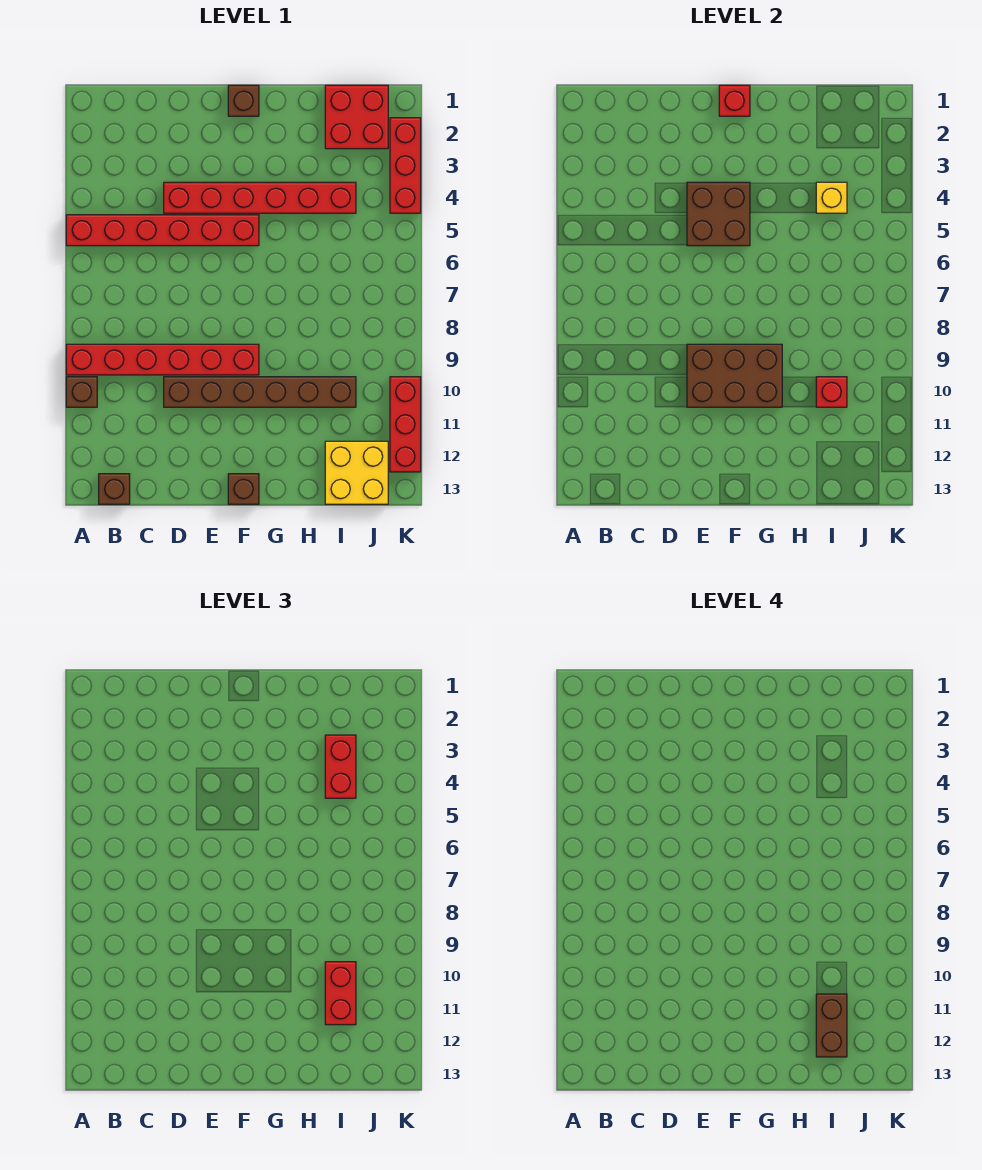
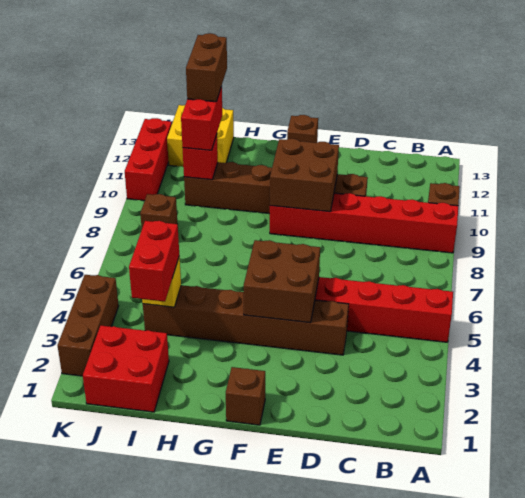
brown 1x1 brick [99,474,130,504] -> brown 1x1 brick moved to [140,194,177,228]
red 1x6 brick [164,182,356,213] -> brown 1x6 brick [143,285,349,355]
brown 2x3 brick [687,344,782,407] -> brown 2x2 brick [270,139,339,212]
red 1x1 brick [719,85,750,116] -> none
red 1x3 brick [390,118,421,213] -> brown 1x3 brick [58,275,119,376]

